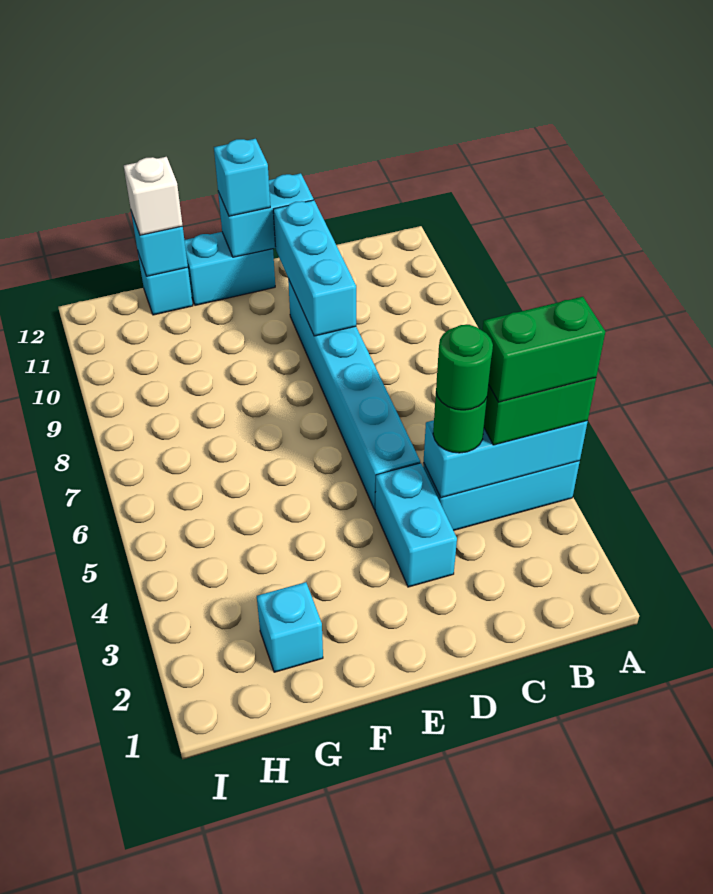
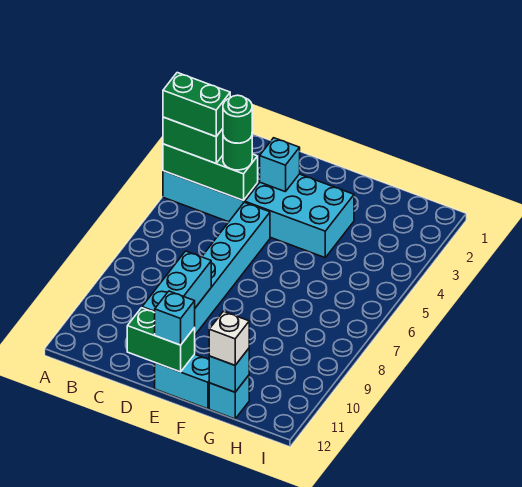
cyan 1x3 brick [424,420,588,498] -> green 1x3 brick [163,144,258,201]
cyan 1x2 brick [375,463,457,587] -> cyan 2x3 brick [245,174,354,258]
cyan 1x2 brick [218,173,314,257] -> green 1x2 brick [127,308,195,372]
cyan 1x1 brick [257,582,323,672] -> cyan 1x1 brick moved to [260,138,300,192]

